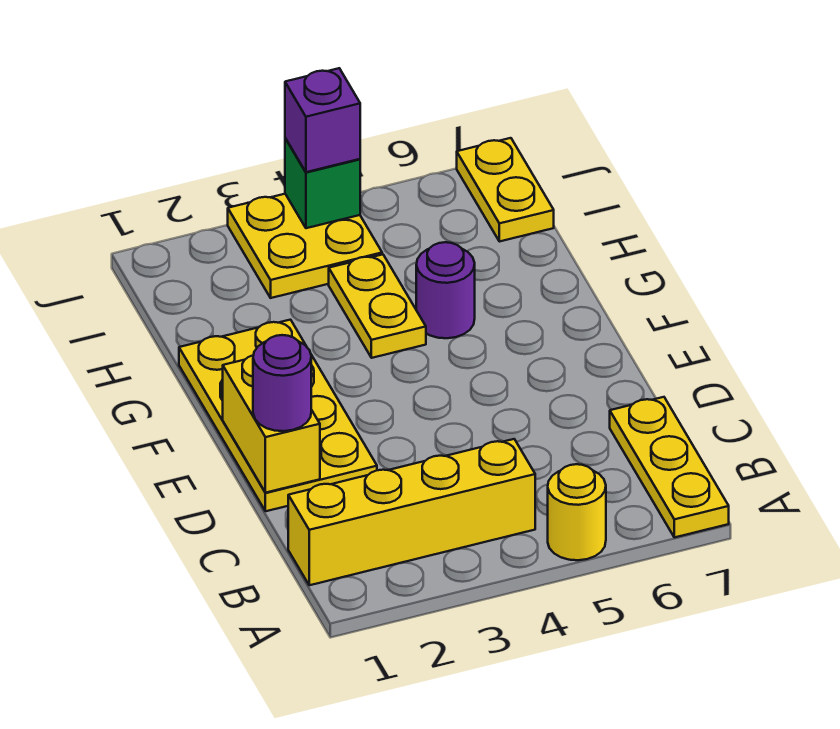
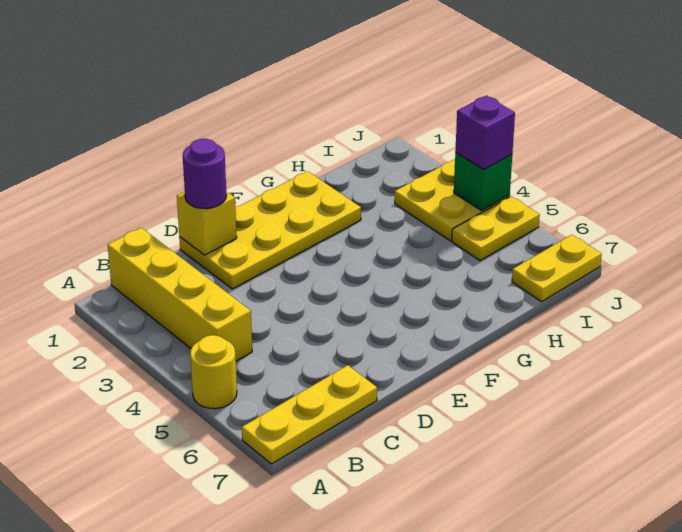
yellow 1x2 brick [223,355,320,493] -> yellow 1x1 brick [177,192,237,255]
yellow 1x2 plate [329,254,426,358] -> yellow 1x2 plate moved to [452,196,540,261]
purple 1x1 round brick [416,242,475,338] -> none

